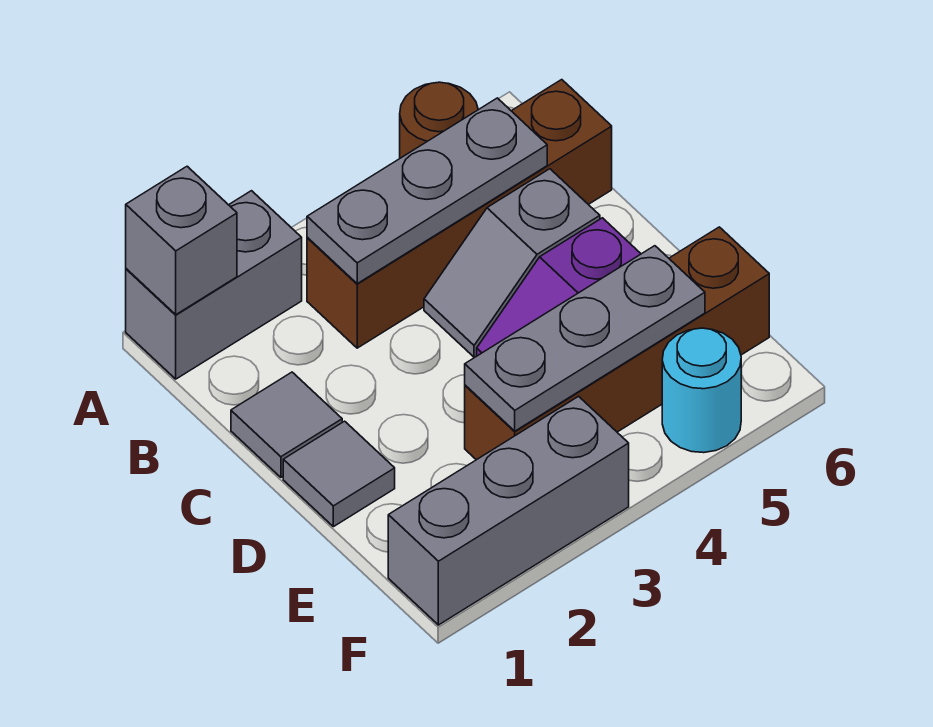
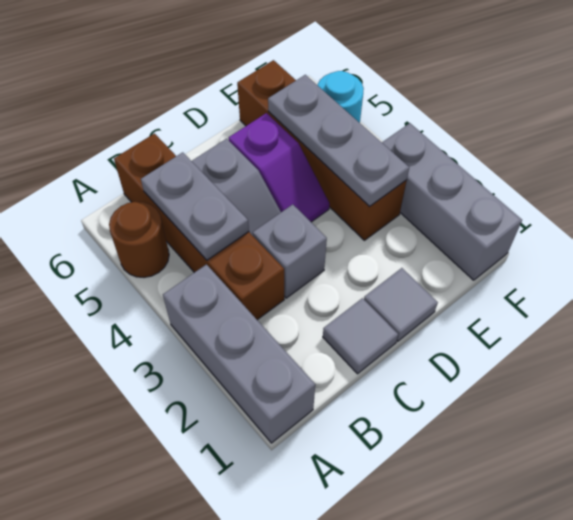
grey 1x2 brick [126,191,302,379] -> grey 1x3 brick [163,264,315,443]
grey 1x1 brick [126,166,237,315] -> grey 1x1 brick moved to [253,204,327,298]
grey 1x3 plate [307,98,547,284] -> grey 1x2 plate [141,152,249,260]

